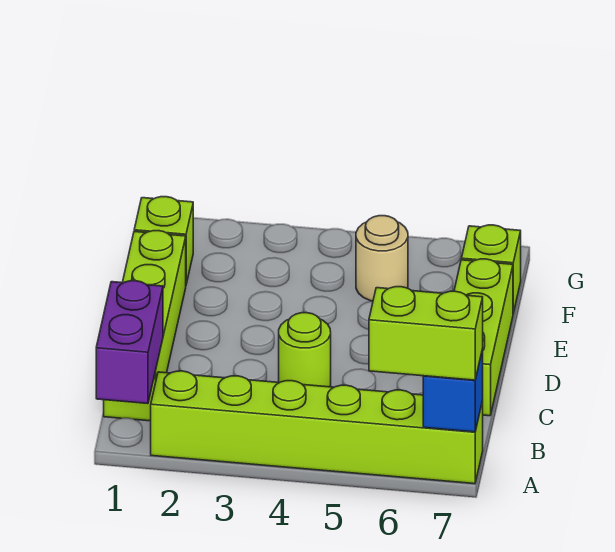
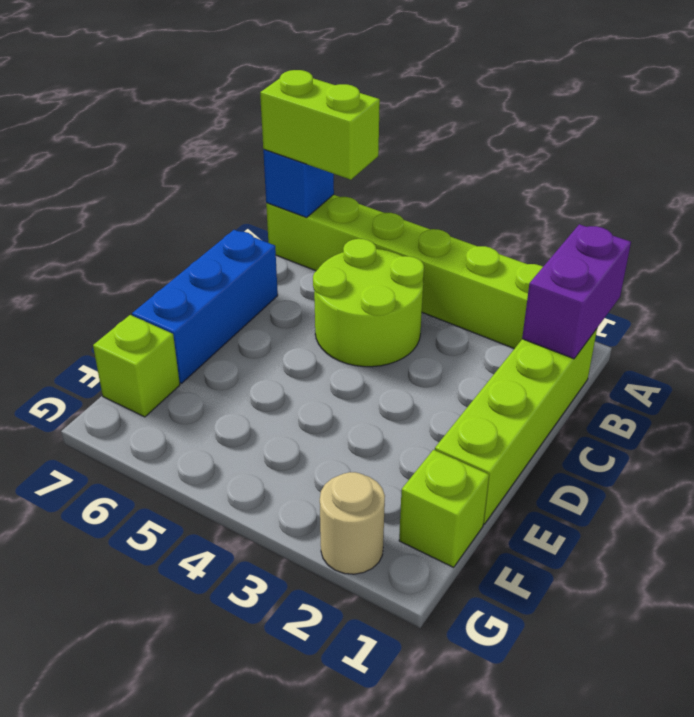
lime 1x1 round brick [279,313,331,387] -> lime 2x2 round brick [313,239,424,367]
lime 1x3 brick [454,259,513,416] -> blue 1x3 brick [132,230,278,383]
tan 1x1 round brick [356,216,408,301] -> tan 1x1 round brick moved to [320,472,385,574]

